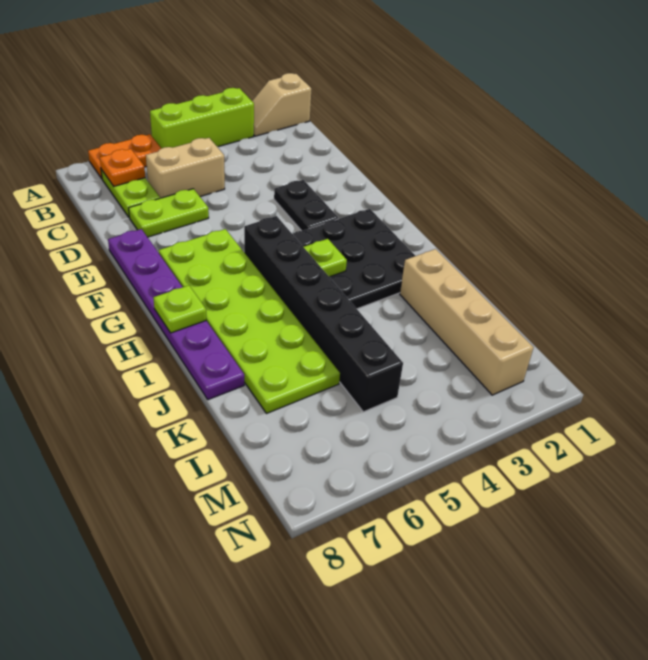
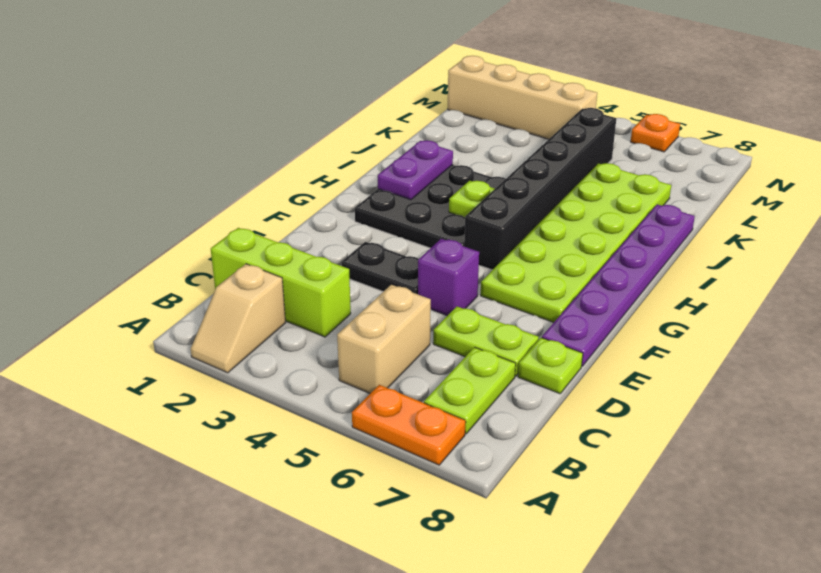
tan 1x2 slope [252,73,311,136] -> tan 1x2 slope turned to [191,264,286,373]
lime 1x3 brick [150,88,254,148] -> lime 1x3 brick moved to [211,228,351,337]
orange 1x1 plate [100,149,145,186] -> orange 1x1 plate moved to [631,114,680,152]
tan 1x2 brick [146,138,225,198] -> tan 1x2 brick turned to [337,285,431,393]
black 1x2 plate [274,180,338,231] -> black 1x2 plate turned to [341,242,418,294]
none -> purple 1x1 brick [418,239,479,316]
none -> purple 1x2 plate [378,140,453,200]
lime 1x1 plate [153,285,206,333] -> lime 1x1 plate moved to [518,338,583,394]
tan 1x4 brick [400,249,534,395] -> tan 1x4 brick turned to [448,56,597,139]

